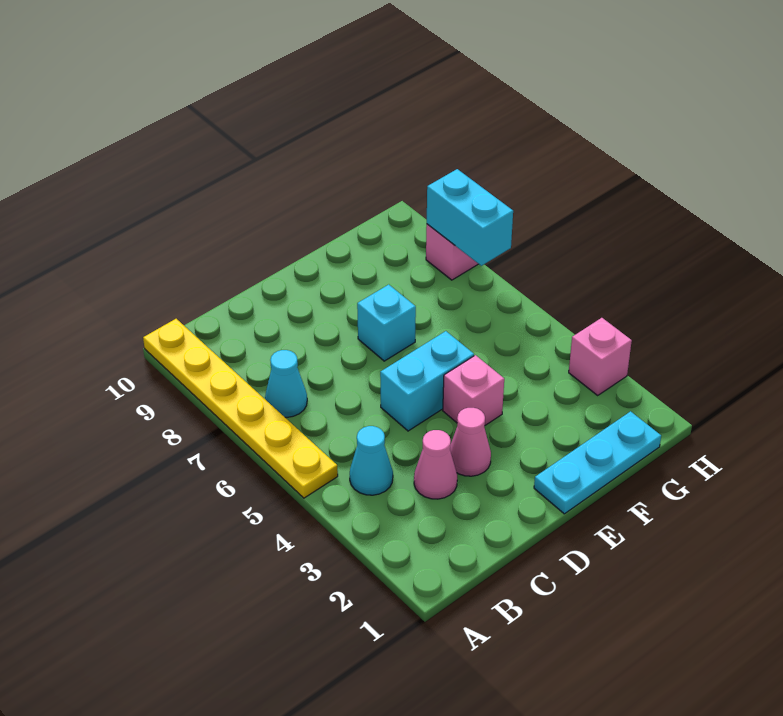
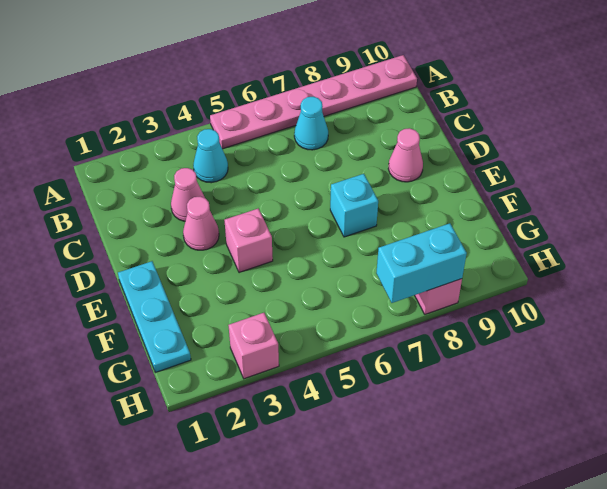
yellow 1x6 plate [143,319,338,498] -> pink 1x6 plate [210,55,417,149]
cyan 1x2 brick [380,331,474,431] -> none
none -> pink 1x1 cone [388,128,423,182]

